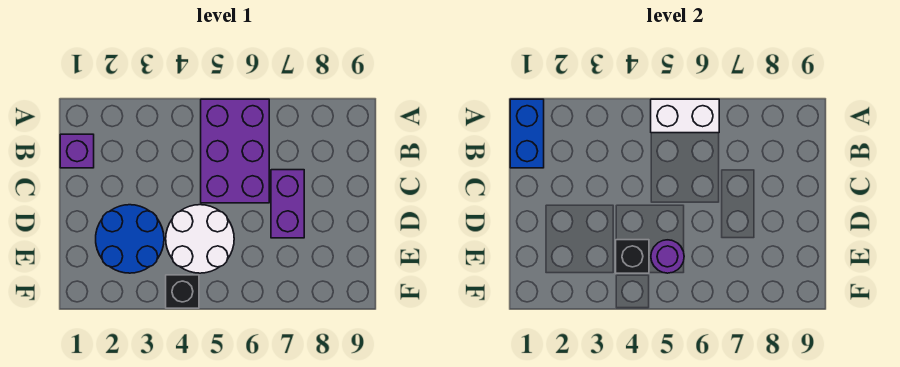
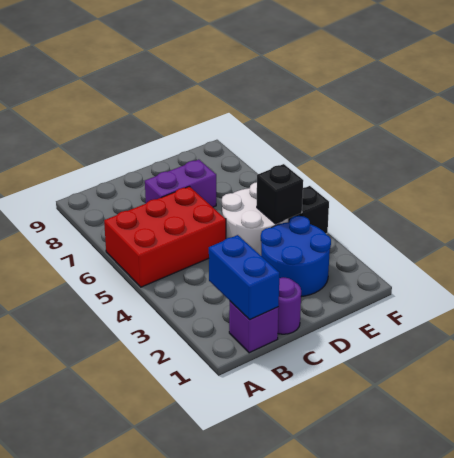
blue 1x2 brick [510,99,544,168] -> blue 1x2 brick turned to [209,235,279,320]
purple 2x3 brick [201,99,269,203] -> red 2x3 brick [104,186,226,287]
white 1x2 brick [651,99,719,133] -> none
purple 1x1 round brick [651,240,684,273] -> purple 1x1 round brick moved to [278,277,301,334]

